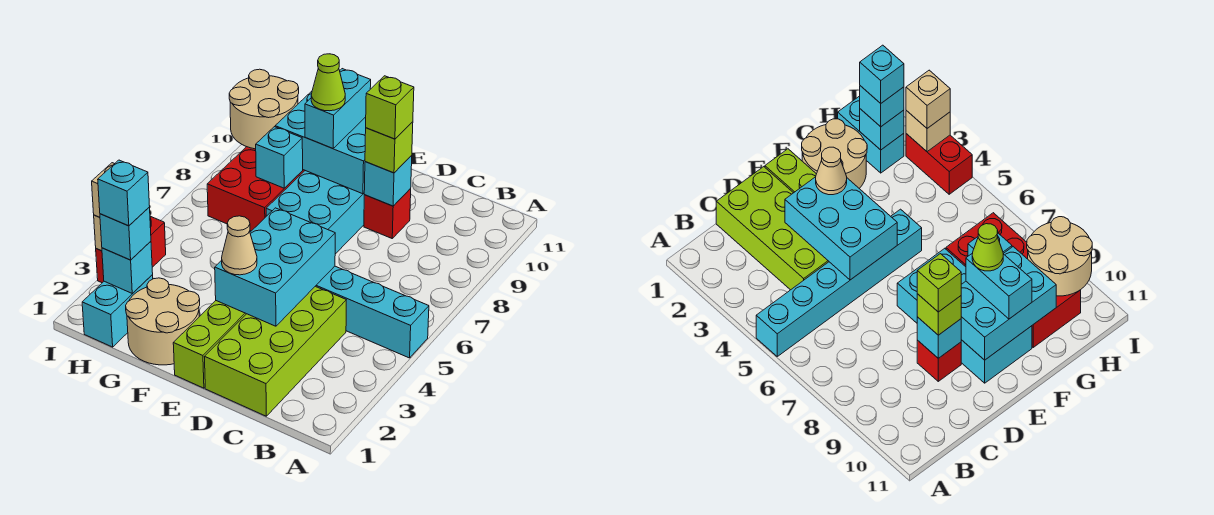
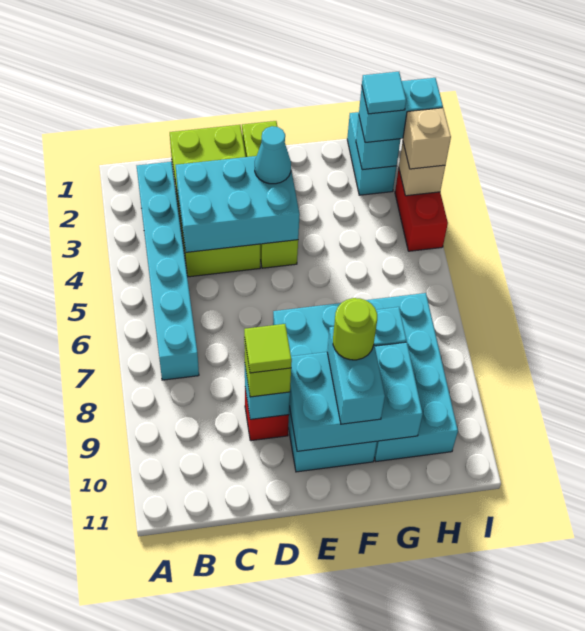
cyan 1x6 brick [250,231,429,358] -> cyan 1x6 brick turned to [137,162,199,380]
cyan 2x3 brick [215,208,335,326] -> cyan 2x3 brick turned to [176,156,300,252]
lime 1x1 brick [366,76,414,139] -> lime 1x1 tile [244,324,292,373]
tan 1x1 cone [222,216,257,275] -> cyan 1x1 cone [255,126,291,184]
tan 2x2 round brick [126,278,200,365] -> none
lime 1x1 cone [311,54,345,111] -> lime 1x1 round brick [333,298,377,360]
red 2x4 brick [207,147,305,231] -> cyan 2x4 brick [366,293,458,461]
cyan 1x1 brick [100,207,151,260] -> cyan 1x2 brick [359,78,443,143]
cyan 1x1 brick [98,160,150,226] -> cyan 1x1 tile [362,72,406,114]
tan 2x2 round brick [229,69,299,149] -> none

